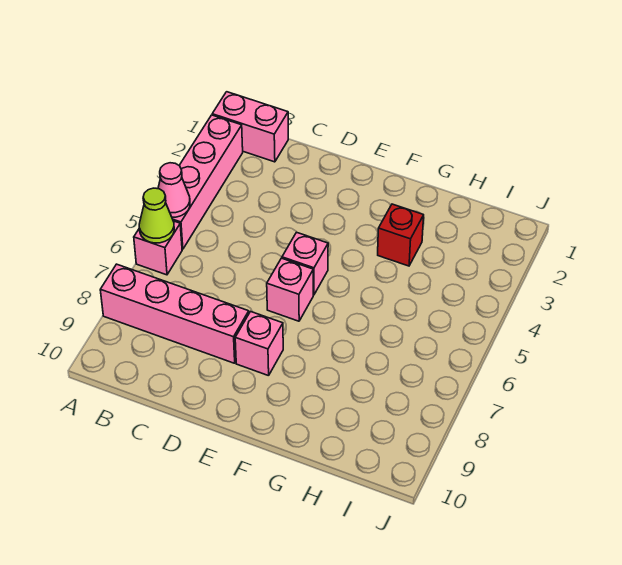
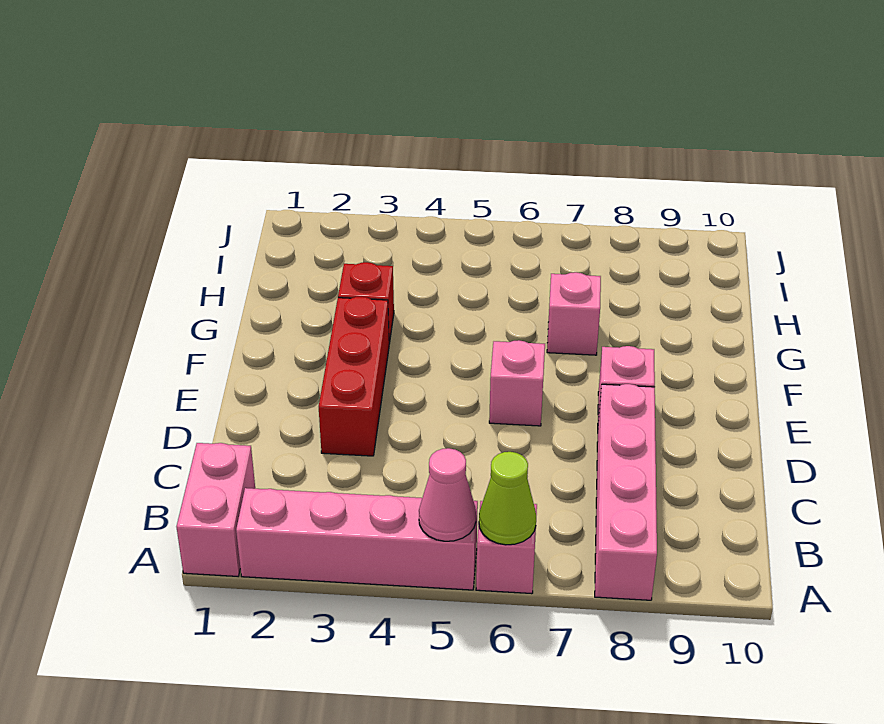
none -> red 1x3 brick [319,297,389,456]
pink 1x1 brick [282,232,328,295] -> pink 1x1 brick moved to [547,272,601,355]

